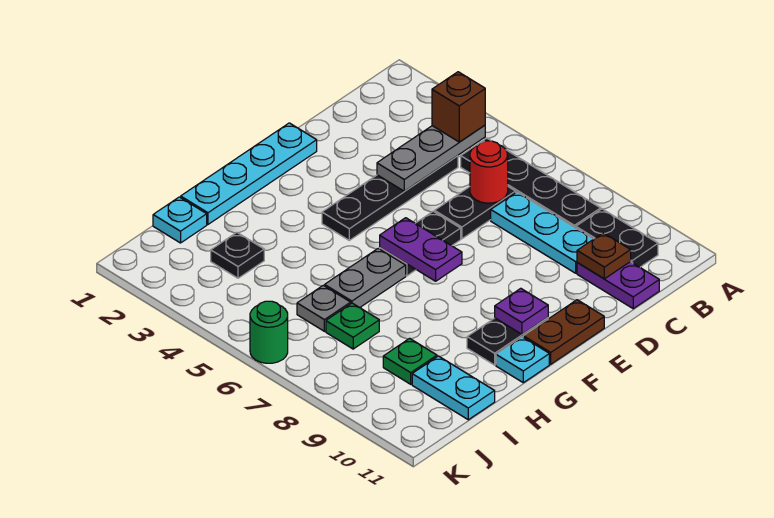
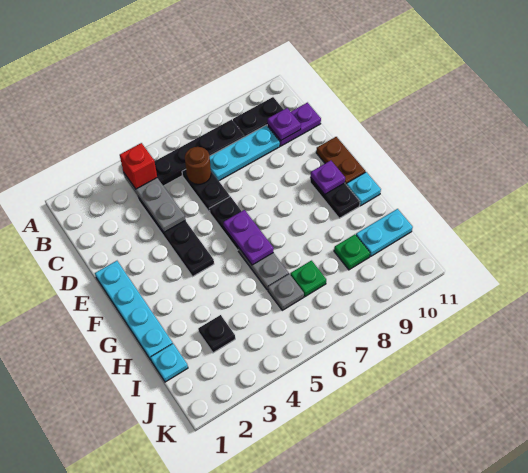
brown 1x1 brick [432,72,485,142] -> red 1x1 brick [120,143,157,189]
red 1x1 round brick [470,141,508,203] -> brown 1x1 round brick [185,147,211,184]
brown 1x1 plate [577,233,631,279] -> purple 1x1 plate [267,108,301,140]
purple 1x2 plate [380,218,462,281] -> purple 1x2 plate turned to [223,210,274,265]
green 1x1 round brick [250,301,288,363] -> none

